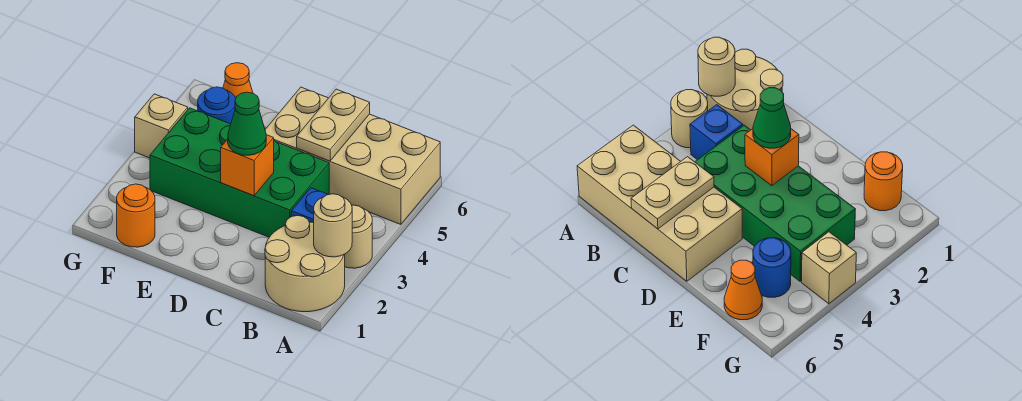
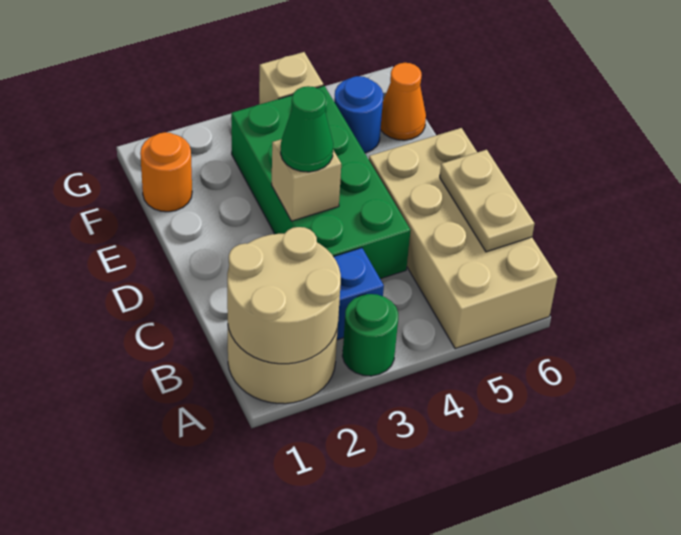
tan 1x1 round brick [314,194,352,257] -> tan 2x2 round brick [227,227,341,364]
tan 1x1 round brick [345,205,372,268] -> green 1x1 round brick [342,294,398,376]
tan 1x2 plate [297,89,370,161] -> tan 1x2 plate turned to [440,150,535,252]
orange 1x1 brick [221,135,274,196] -> tan 1x1 brick [272,140,341,221]

